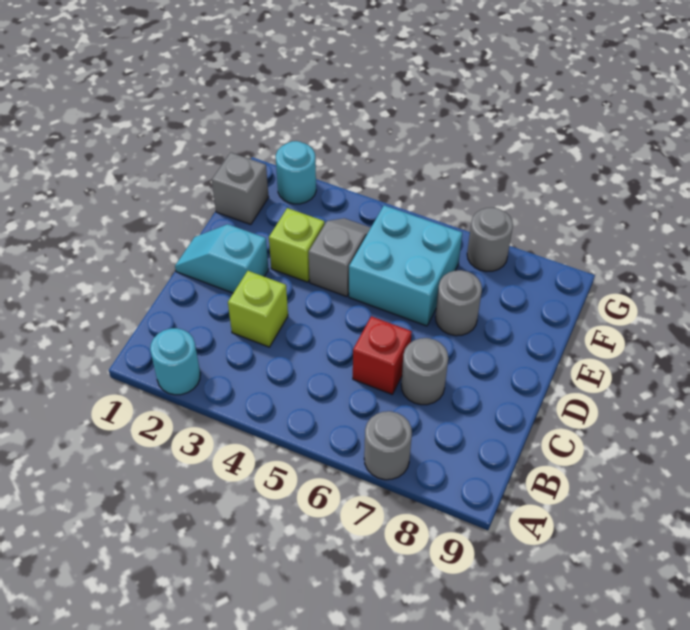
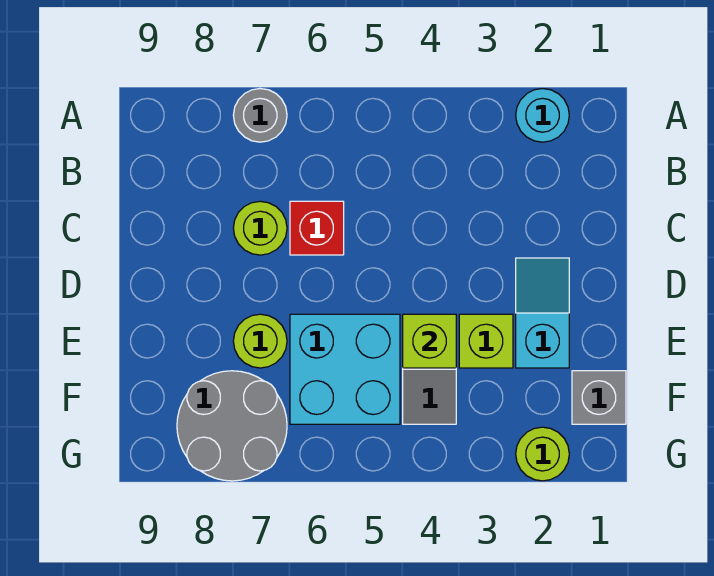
lime 1x1 brick [228,271,288,347] -> lime 1x1 brick moved to [403,314,456,368]
grey 1x1 round brick [401,338,448,405] -> lime 1x1 round brick [233,201,287,255]
cyan 1x2 slope [175,224,269,293] -> cyan 1x2 slope turned to [516,258,569,368]
grey 1x1 round brick [435,270,482,336] -> lime 1x1 round brick [233,314,287,368]
cyan 1x1 round brick [276,141,316,204] -> lime 1x1 round brick [516,427,569,481]
grey 1x1 round brick [467,208,513,271] -> grey 2x2 round brick [177,371,287,481]

